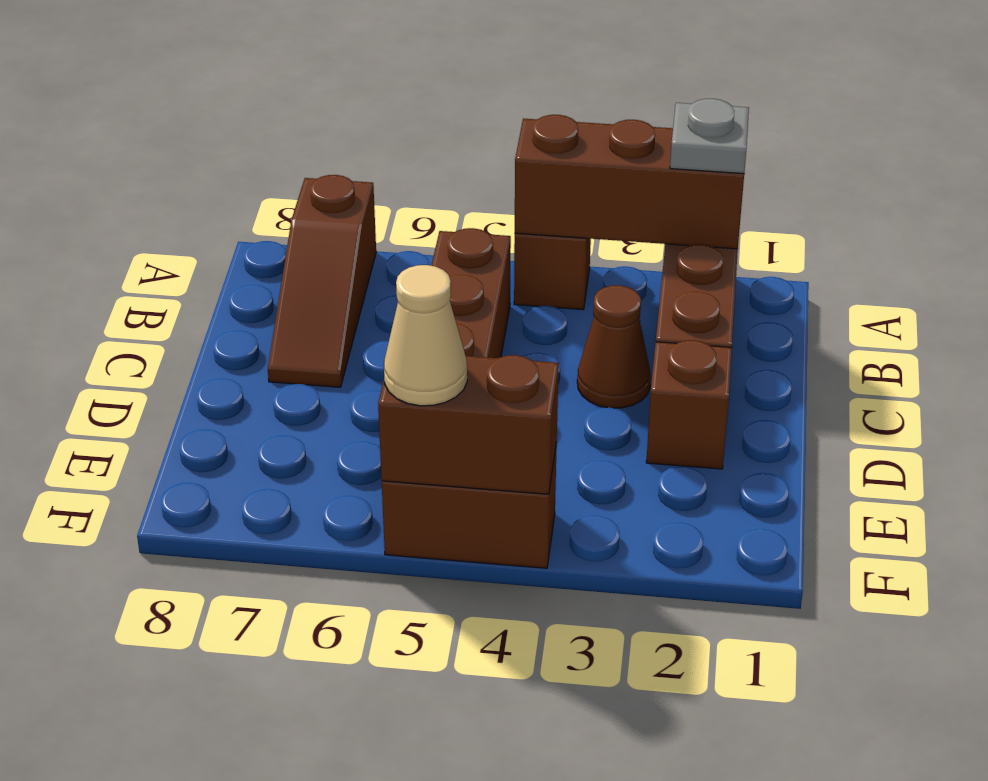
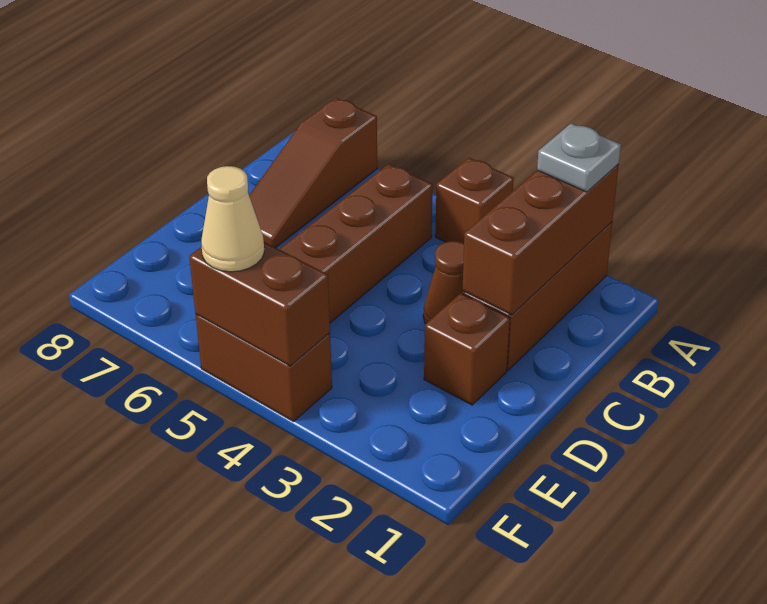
brown 1x3 brick [515,115,744,249] -> brown 1x3 brick turned to [463,164,619,315]

